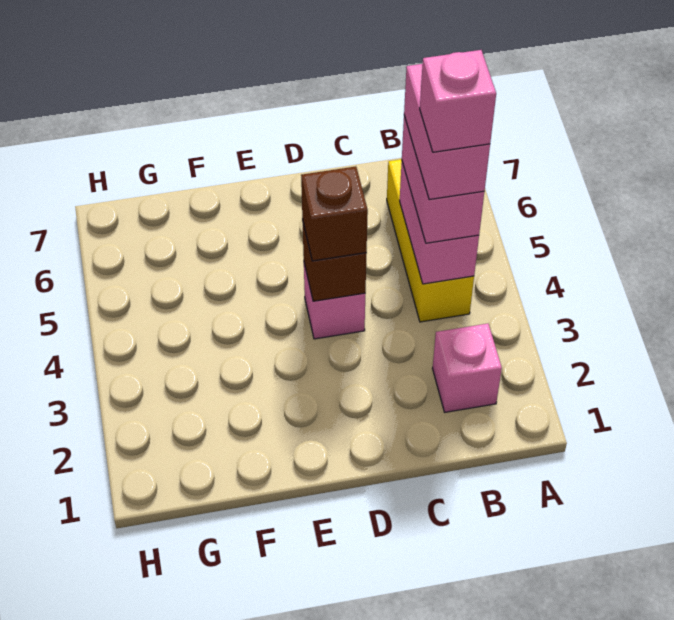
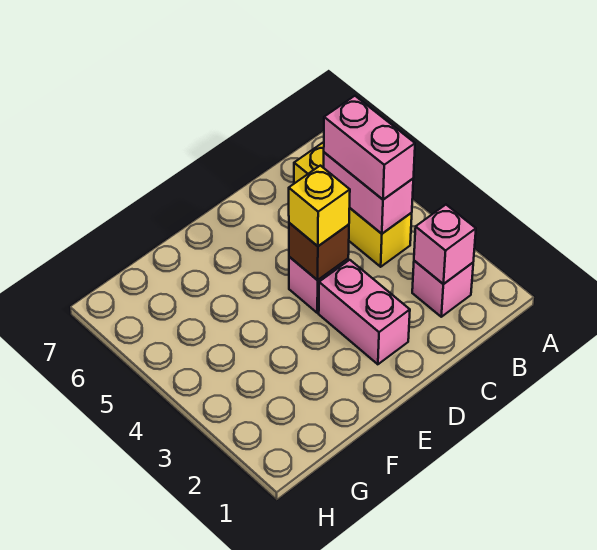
pink 1x2 brick [404,64,490,200] -> pink 1x2 brick moved to [319,260,410,364]
pink 1x1 brick [420,50,496,152] -> pink 1x1 brick moved to [414,205,476,284]
brown 1x1 brick [301,166,368,261] -> yellow 1x1 brick [289,166,350,246]

